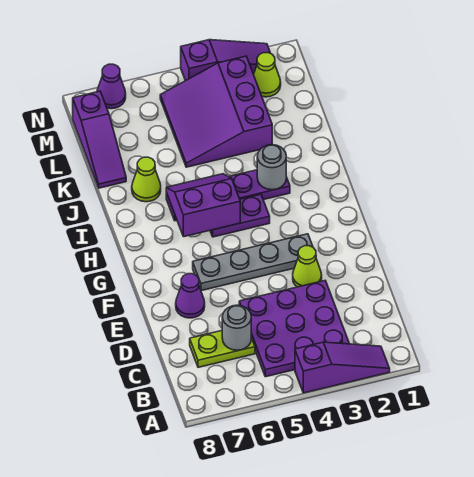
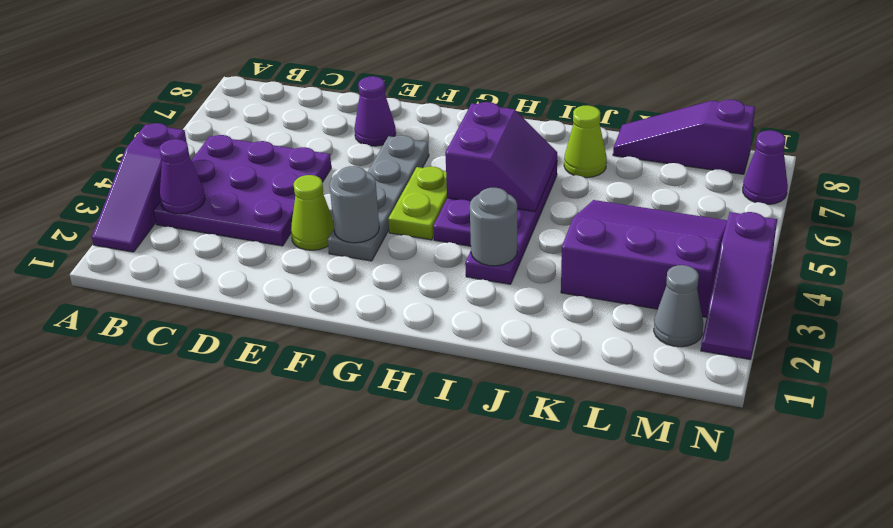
none -> purple 1x1 cone [159,139,205,214]
lime 1x2 plate [190,331,255,367] -> lime 1x2 plate moved to [388,166,447,240]
grey 1x1 round brick [222,305,251,350] -> grey 1x1 round brick moved to [329,166,379,243]
lime 1x1 cone [254,53,281,97] -> grey 1x1 cone [654,265,703,347]

